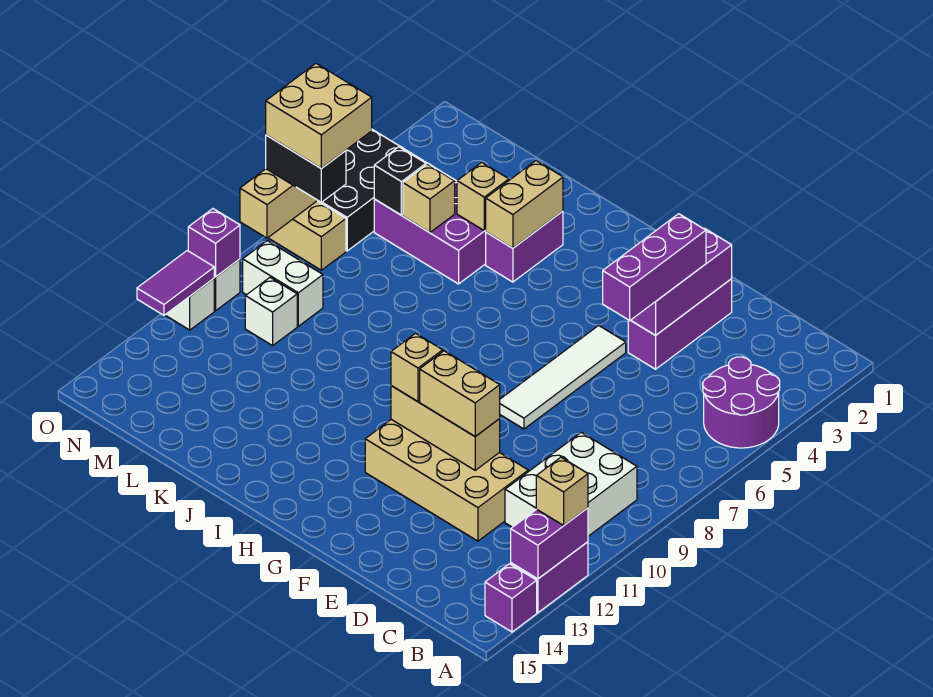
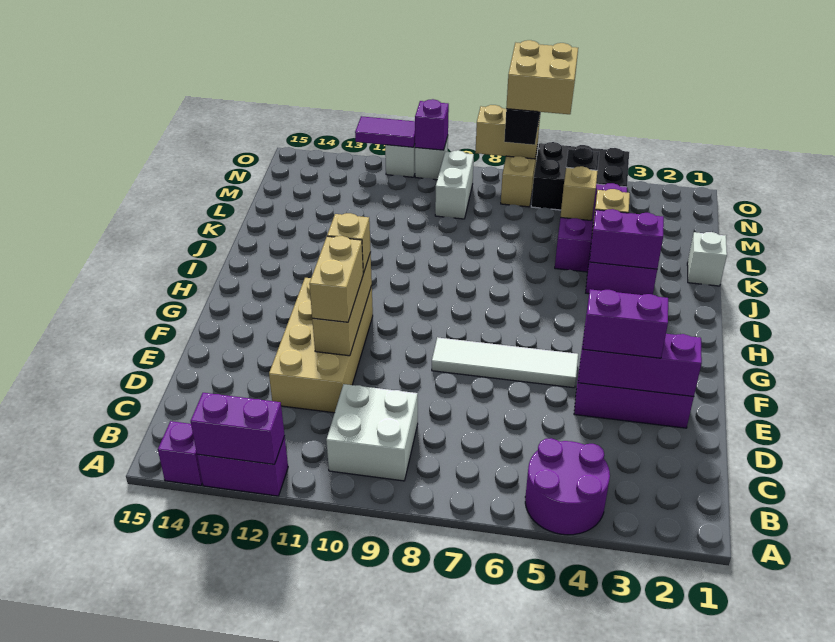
tan 1x1 brick [536,457,588,525] -> none
white 2x3 brick [505,432,637,536] -> white 2x2 brick [326,384,418,481]
purple 1x3 brick [603,214,706,320] -> purple 1x2 brick [583,289,668,358]
tan 1x2 brick [486,161,563,248] -> purple 1x2 brick [590,209,664,269]
white 1x1 brick [245,278,297,346] -> white 1x1 brick moved to [687,232,727,286]

